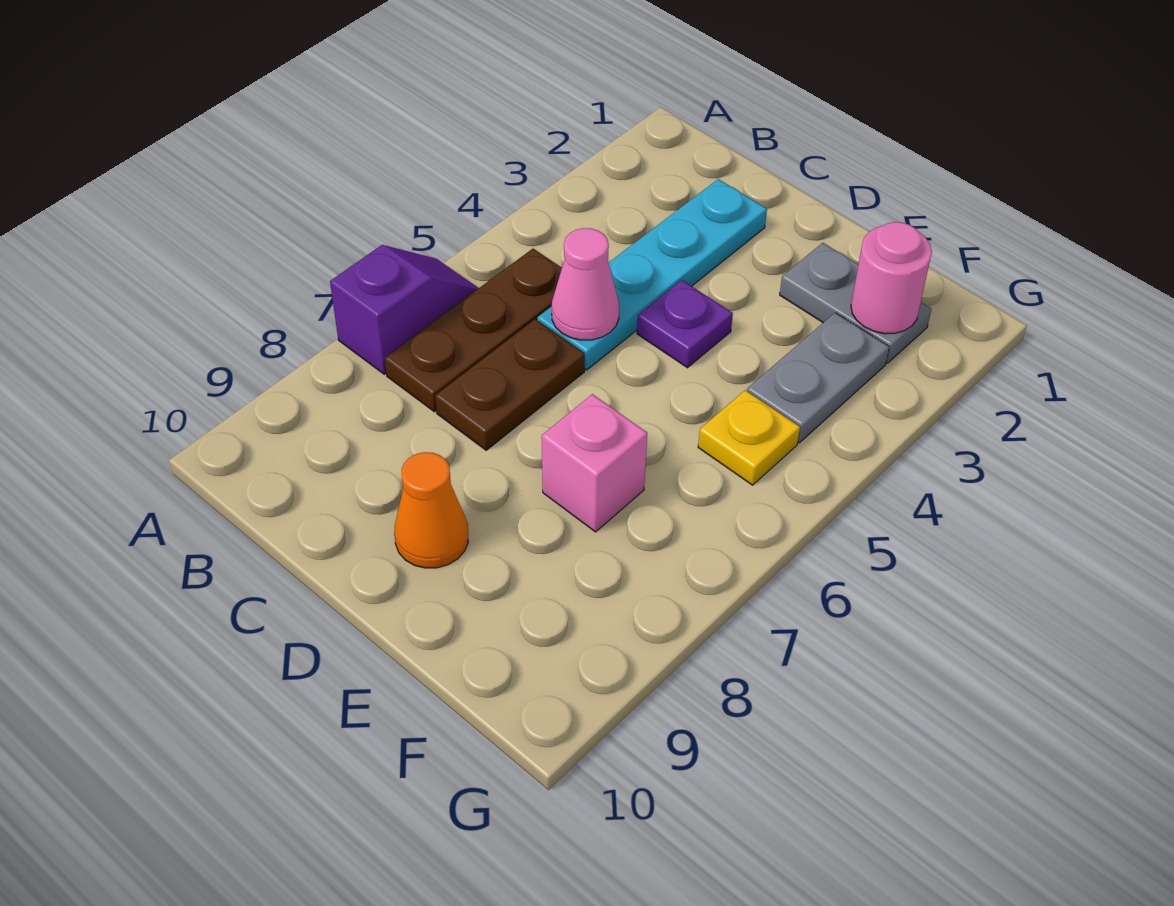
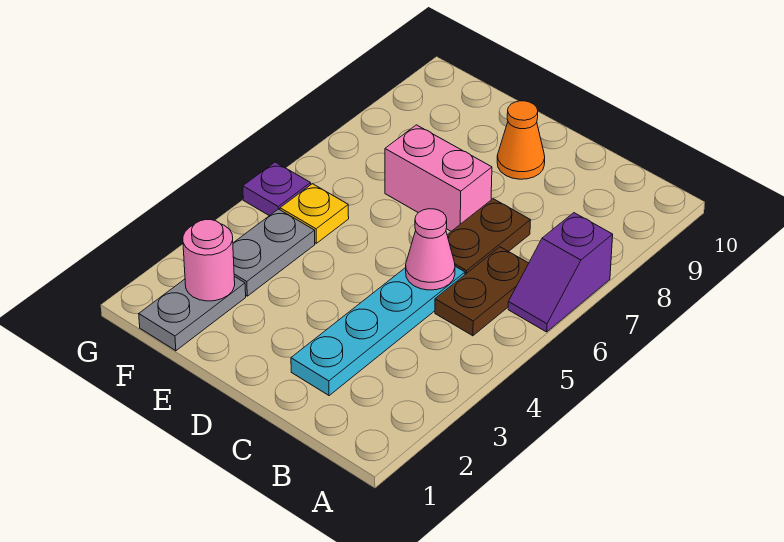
brown 1x3 plate [385,249,562,412] -> brown 1x2 plate [435,247,529,336]
purple 1x1 plate [637,280,733,368] -> purple 1x1 plate moved to [243,162,311,216]
grey 1x2 plate [780,243,931,363] -> grey 1x2 plate turned to [139,276,246,351]
pink 1x1 brick [542,394,647,532] -> pink 1x2 brick [385,125,492,231]

